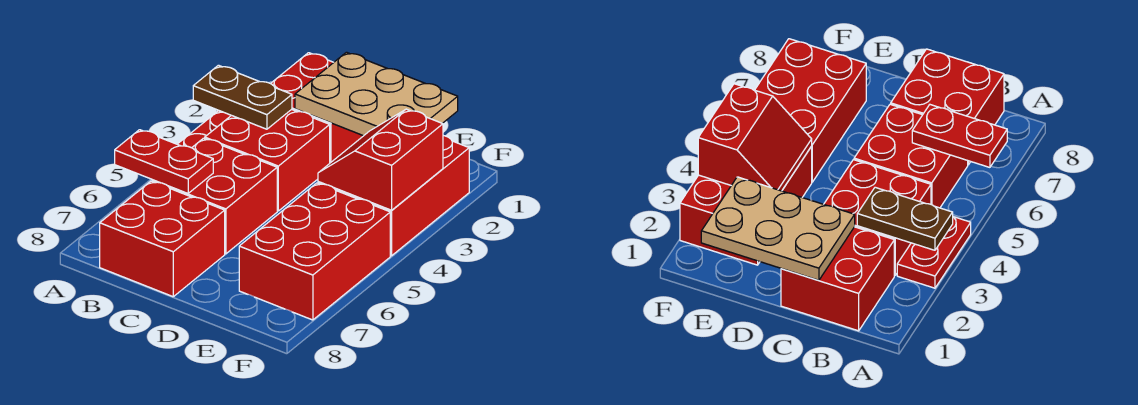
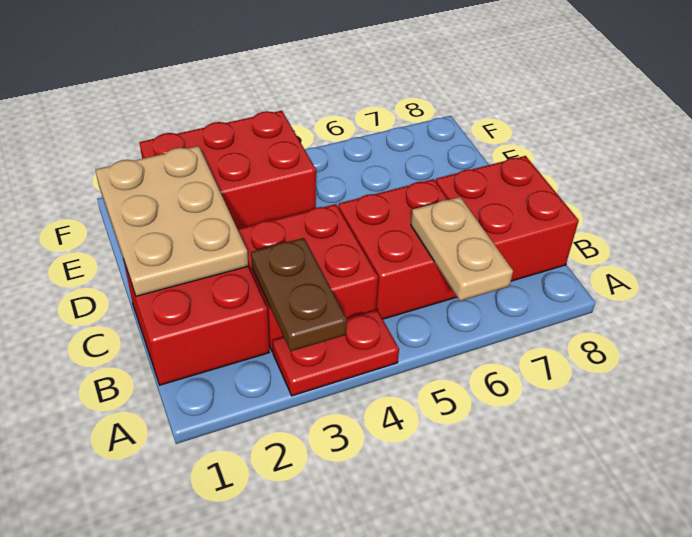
red 1x2 plate [115,130,213,193] -> tan 1x2 plate [411,197,513,301]
red 2x2 slope [318,109,443,210] -> none
red 2x3 brick [239,183,390,320] -> none

